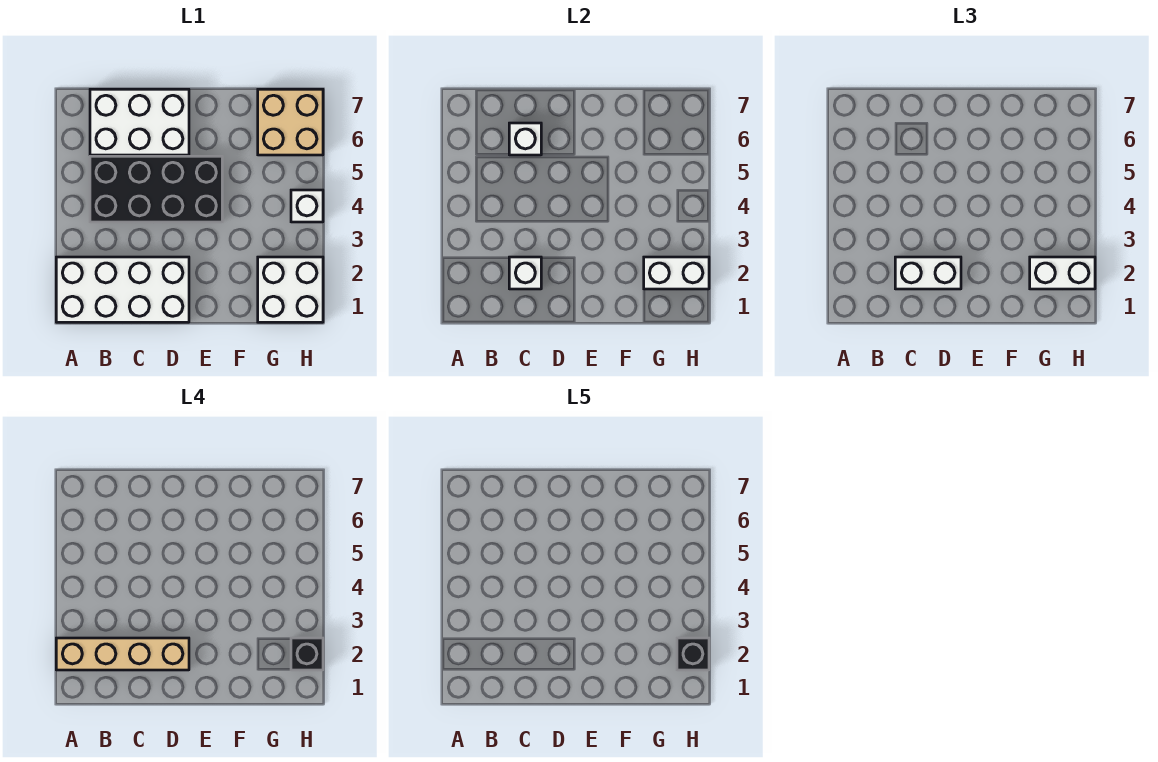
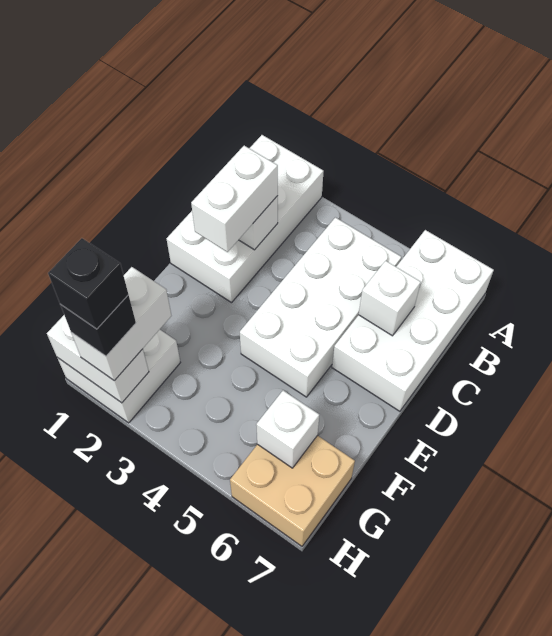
tan 1x4 brick [56,638,189,670] -> none
black 2x4 brick [90,156,222,222] -> white 2x4 brick [240,217,401,397]
white 2x3 brick [90,89,189,155] -> white 2x4 brick [332,230,494,411]
white 1x2 brick [644,257,709,289] -> white 1x2 brick turned to [47,315,149,403]
white 1x1 brick [291,190,323,222] -> white 1x1 brick moved to [256,391,319,468]

